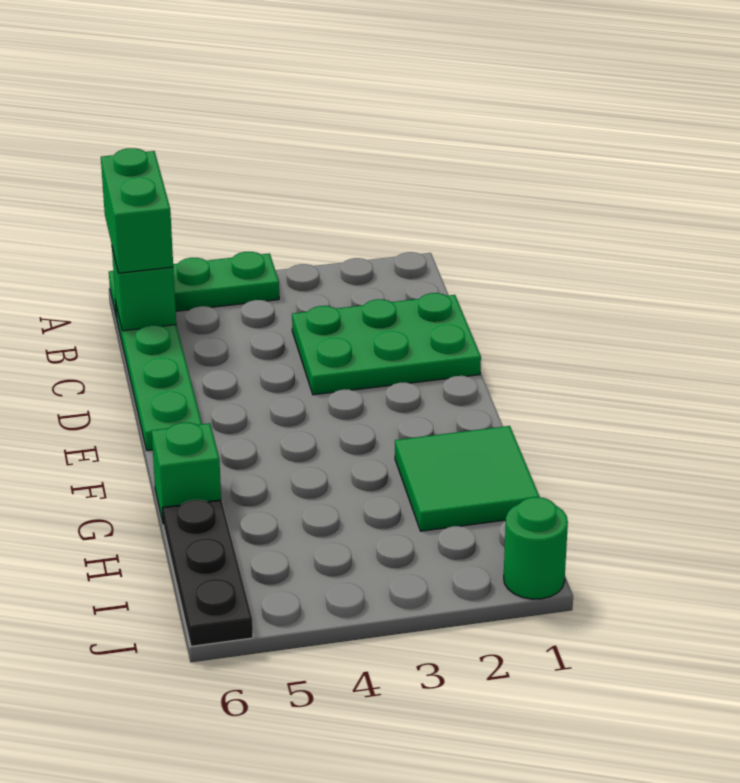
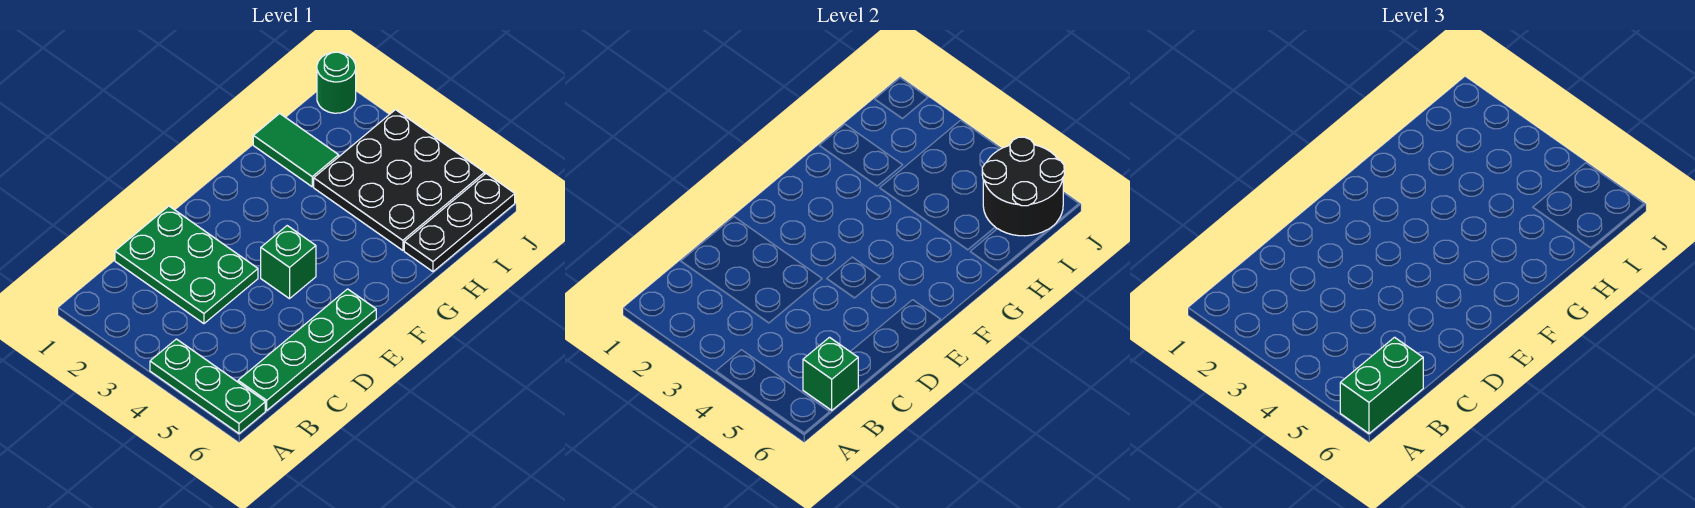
green 2x2 tile [395,426,540,531] -> green 1x2 tile [253,114,339,187]
green 1x1 brick [152,422,221,522] -> green 1x1 brick moved to [261,226,316,299]
none -> black 3x3 plate [314,110,485,250]
none -> black 2x2 round brick [982,137,1064,236]

